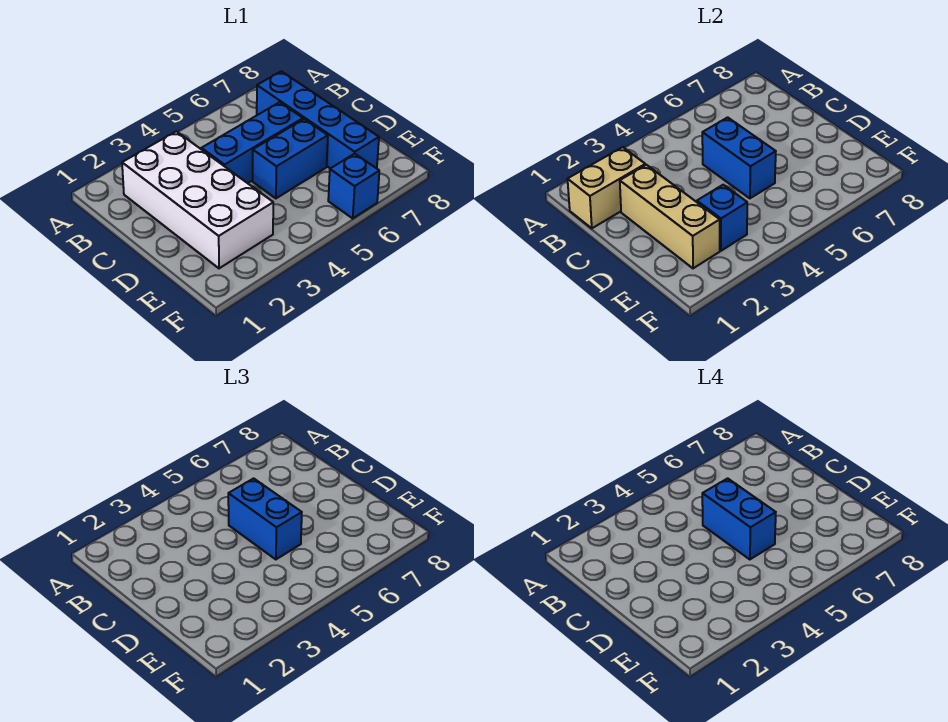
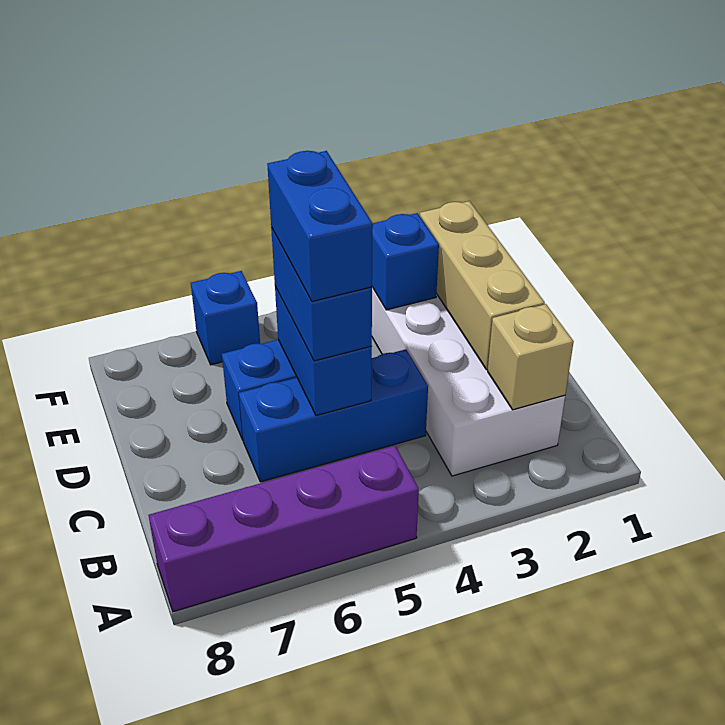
none -> purple 1x4 brick [149,446,419,612]
tan 1x2 brick [568,147,645,228] -> tan 1x1 brick [488,304,574,410]
blue 1x4 brick [257,71,379,168] -> none

